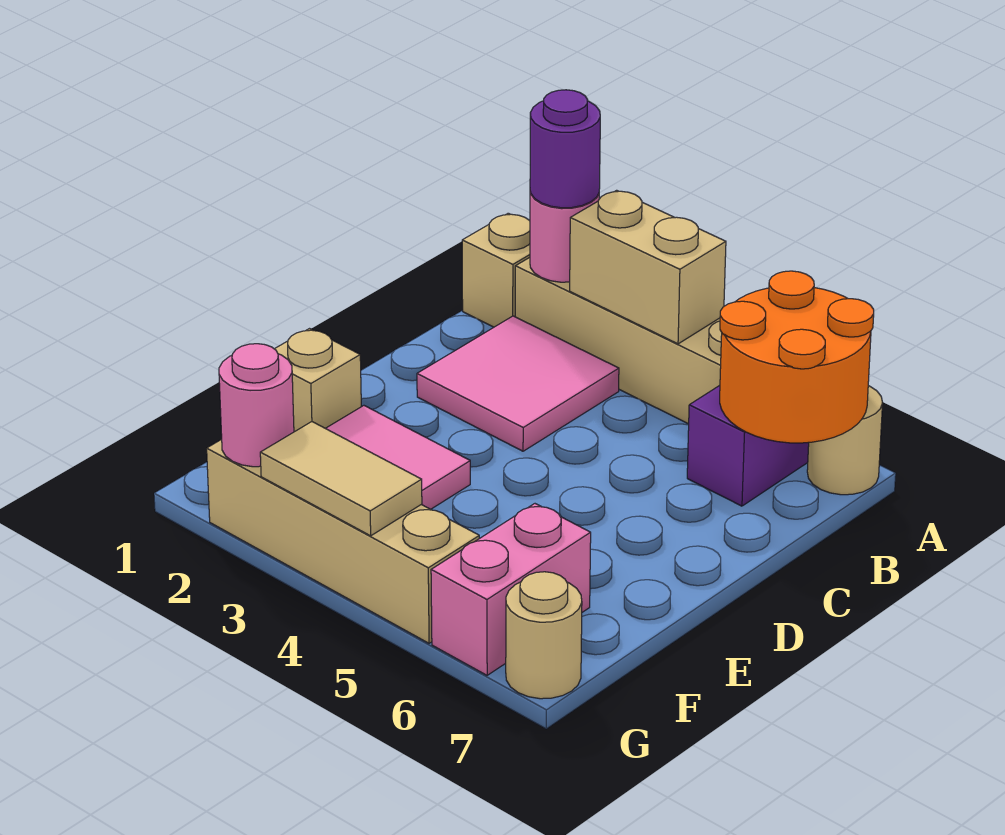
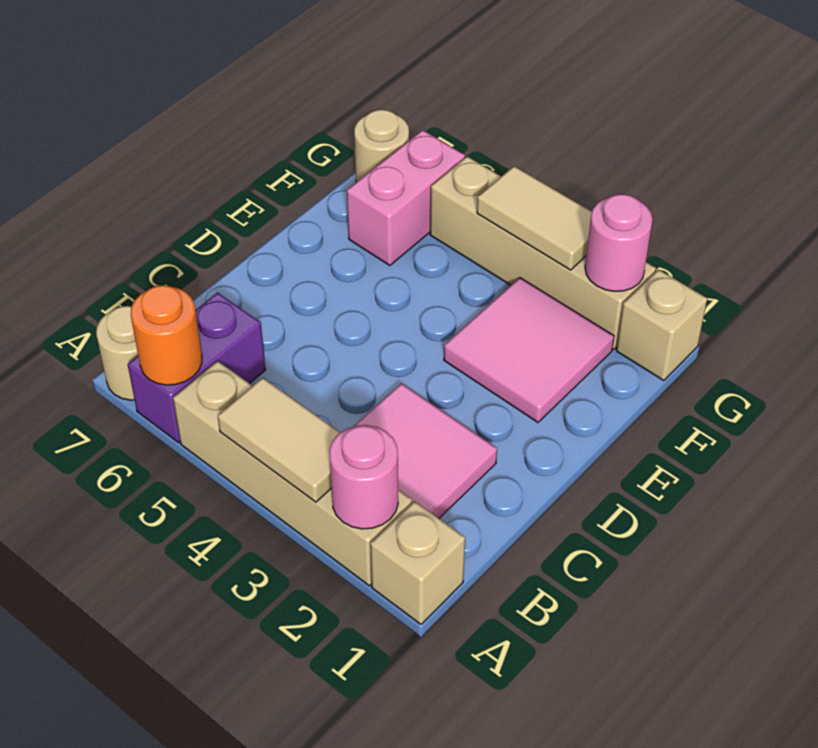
purple 1x1 round brick [530,90,600,208] -> none
tan 1x2 brick [570,190,726,344] -> tan 1x2 tile [218,378,340,502]
orange 2x2 round brick [720,271,874,443] -> orange 1x1 round brick [131,285,202,385]
tan 1x1 brick [275,329,361,432] -> tan 1x1 brick moved to [616,269,707,381]

